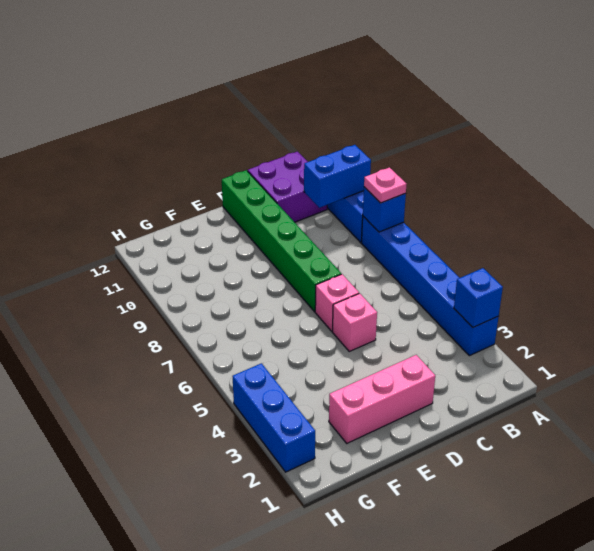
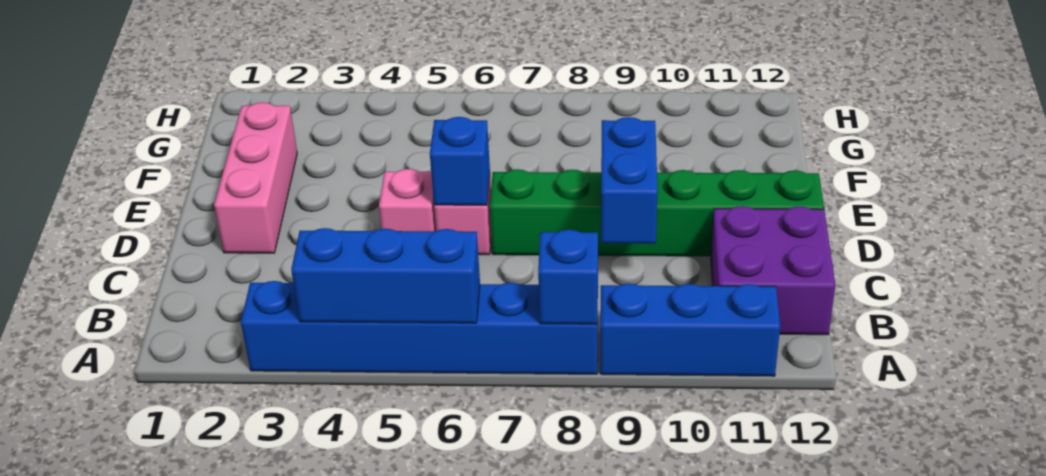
blue 1x1 brick [454,268,503,327] -> blue 1x1 brick moved to [430,117,490,205]
pink 1x1 plate [364,167,406,203] -> none
blue 1x2 brick [304,145,371,208] -> blue 1x2 brick moved to [601,117,658,244]
blue 1x3 brick [233,363,315,472] -> blue 1x3 brick moved to [291,228,480,323]

